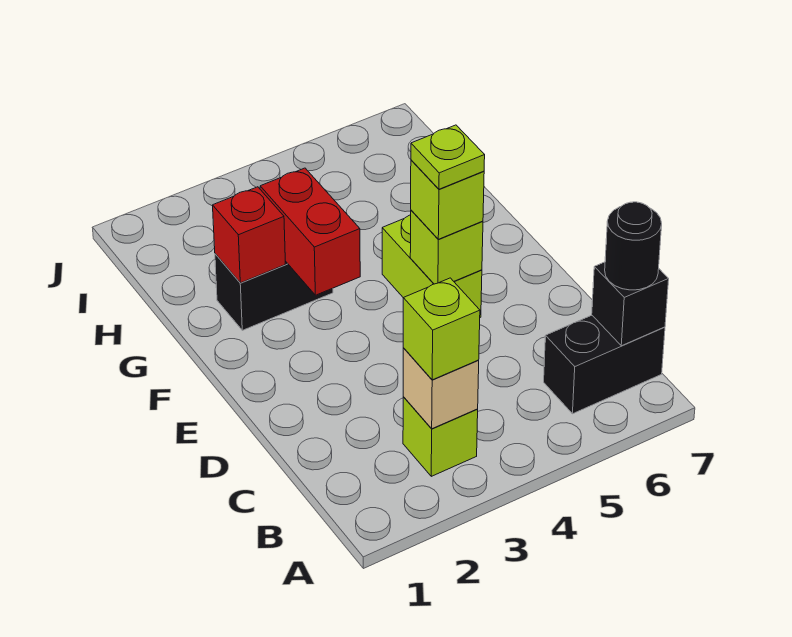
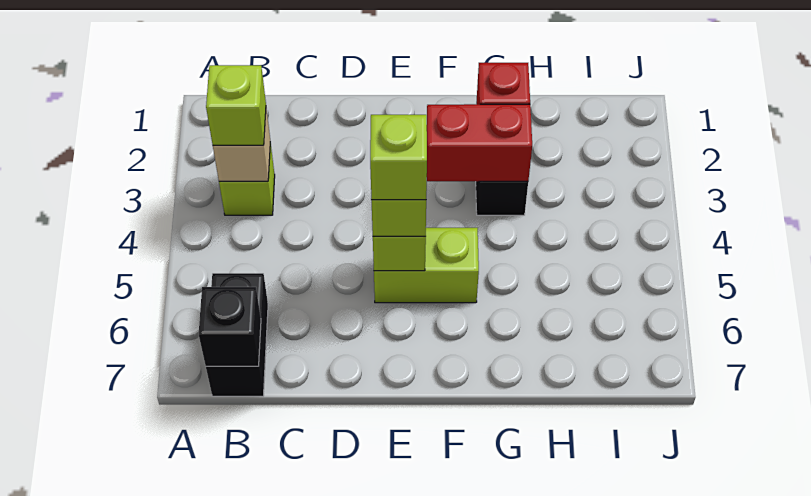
black 1x1 round brick [605,202,662,290] -> none
lime 1x1 plate [411,125,485,189] -> lime 1x1 brick [370,115,427,200]

